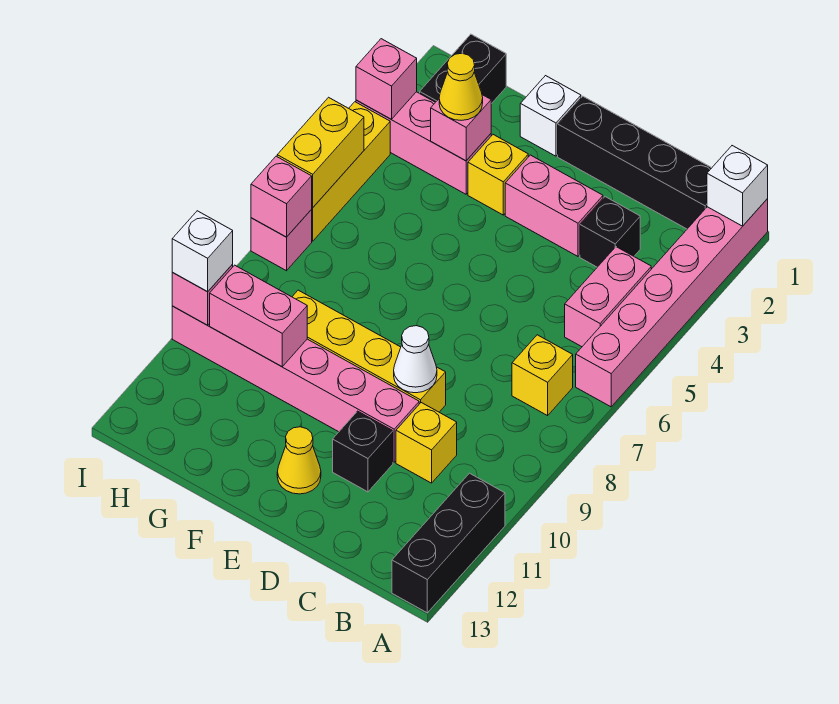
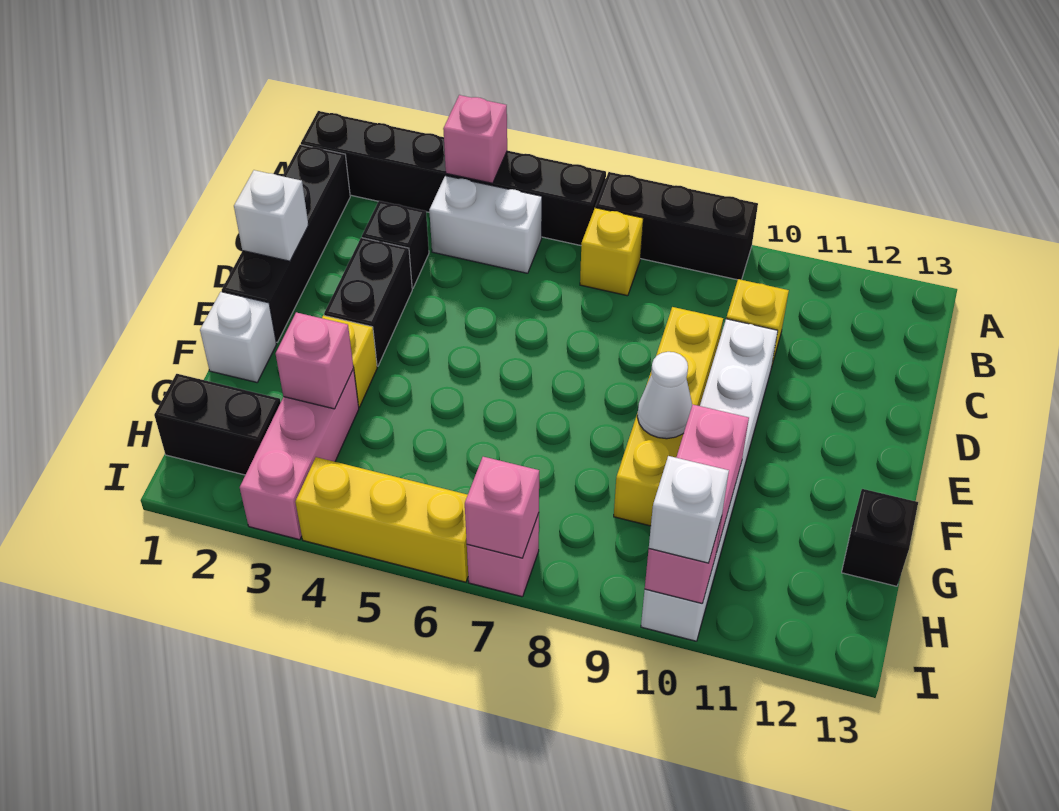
pink 1x6 brick [576,199,768,407] -> black 1x6 brick [301,111,606,245]
white 1x1 brick [707,146,768,226] -> white 1x1 brick moved to [234,170,309,261]
black 1x3 brick [392,473,505,613] -> black 1x3 brick moved to [595,172,758,280]
pink 1x2 brick [565,247,651,347] -> white 1x2 brick [429,176,542,273]
pink 1x2 brick [505,155,603,256] -> black 1x2 brick [324,238,412,366]
white 1x1 cone [394,326,437,393] -> white 1x1 cone moved to [637,352,692,439]
pink 1x6 brick [172,306,419,462] -> white 1x6 brick [641,319,778,641]
black 1x1 brick [333,411,393,492] -> black 1x1 brick moved to [842,489,918,586]
yellow 1x1 cone [277,427,321,494] -> none
yellow 1x1 cone [439,53,483,120] -> none
pink 1x1 brick [356,39,417,119] -> pink 1x1 brick moved to [443,95,507,183]
yellow 1x2 brick [277,97,364,208] -> none

